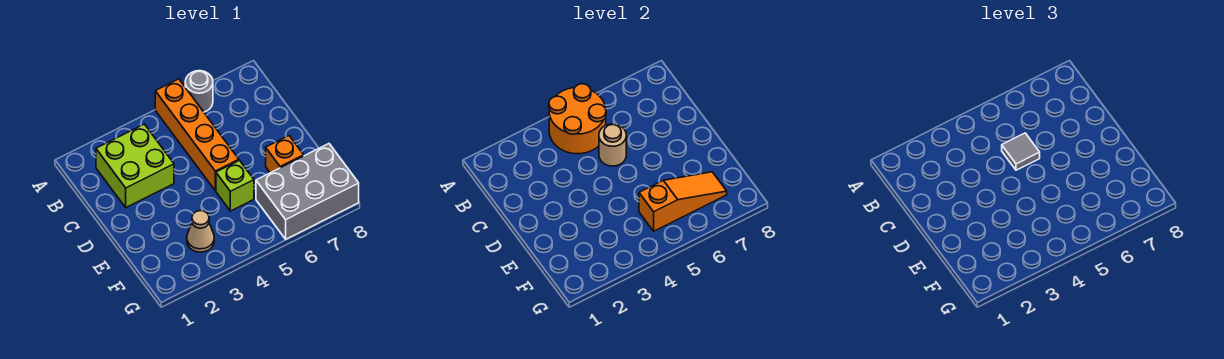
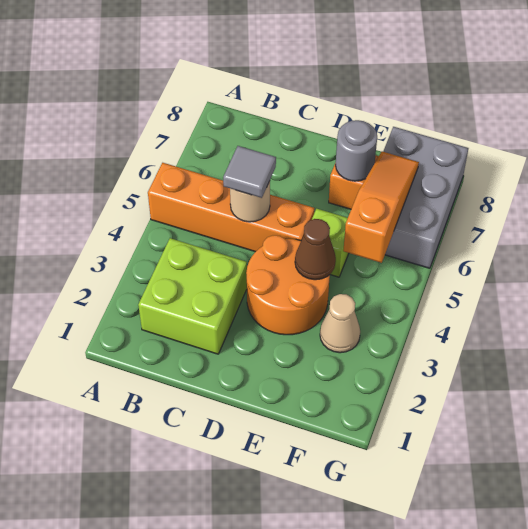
orange 2x2 round brick [549,84,606,154] -> orange 2x2 round brick moved to [246,235,330,335]
grey 1x1 round brick [185,71,213,112] -> grey 1x1 round brick moved to [336,120,377,181]
none -> brown 1x1 cone [295,219,336,280]

